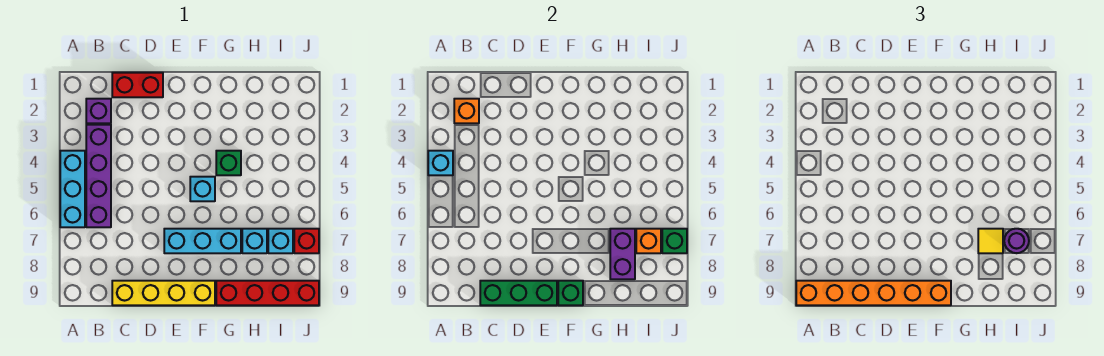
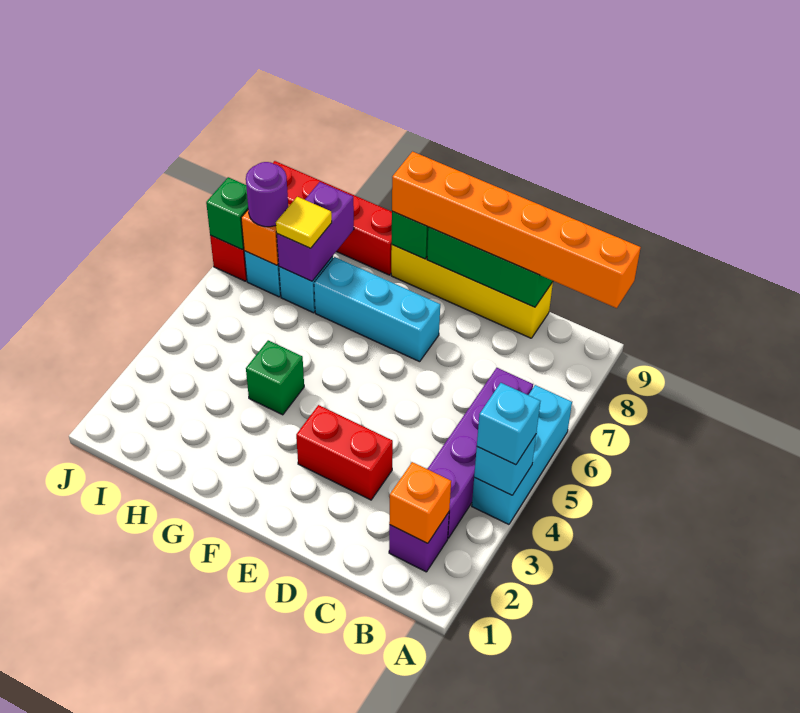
red 1x2 brick [112,73,163,97] -> red 1x2 brick moved to [296,405,393,500]
cyan 1x1 brick [190,177,215,201] -> cyan 1x1 brick moved to [477,383,541,465]

